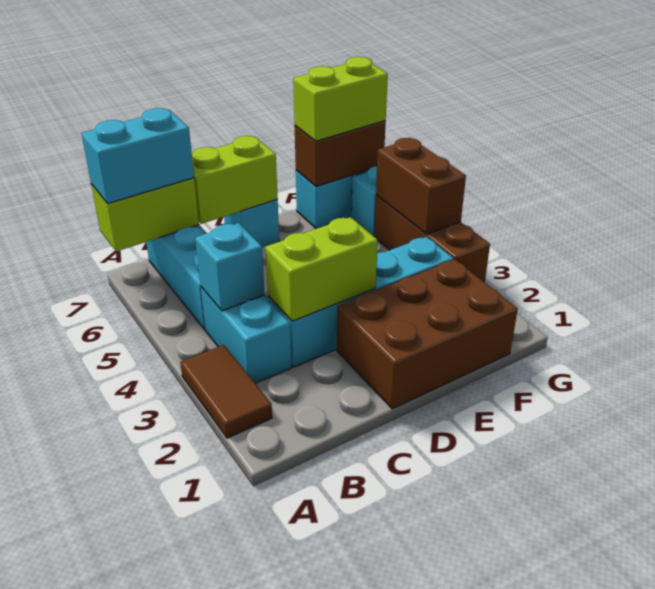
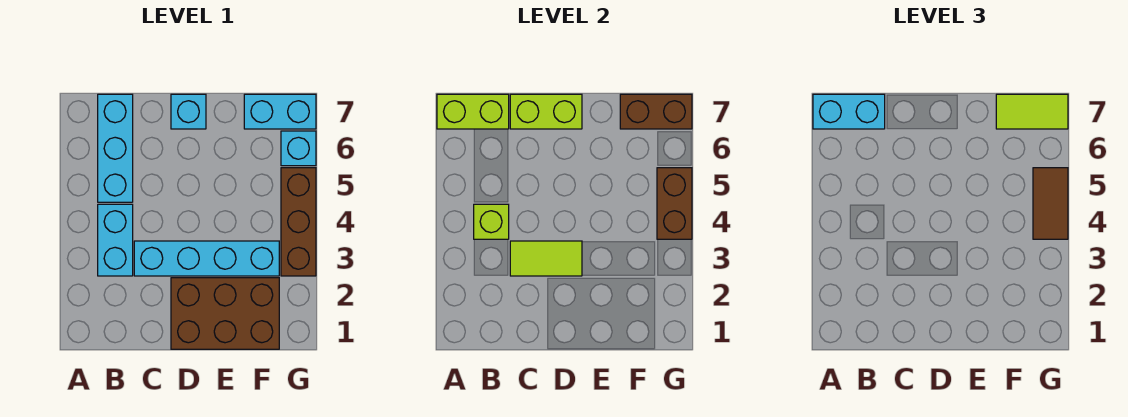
brown 1x2 tile [180,345,272,438] -> brown 1x2 tile moved to [1033,168,1068,239]
cyan 1x1 brick [195,223,265,311] -> lime 1x1 brick [474,204,509,239]
lime 1x2 brick [265,217,378,321] -> lime 1x2 tile [510,241,582,276]
lime 1x2 brick [293,57,388,141] -> lime 1x2 tile [996,94,1068,129]

